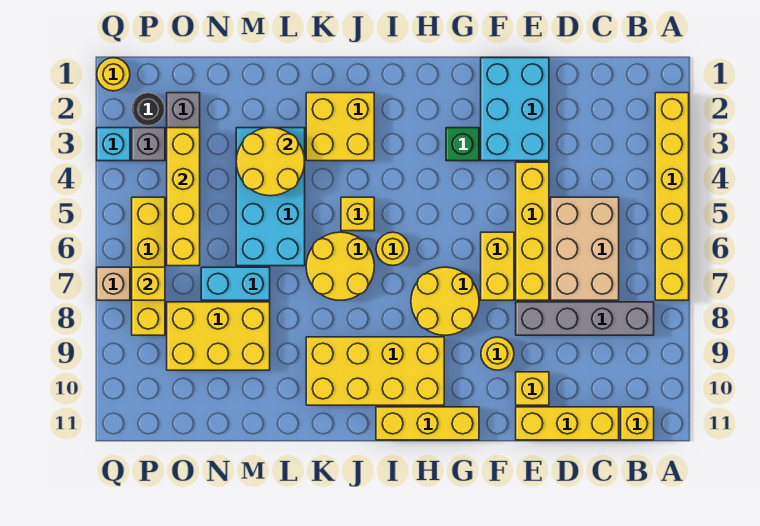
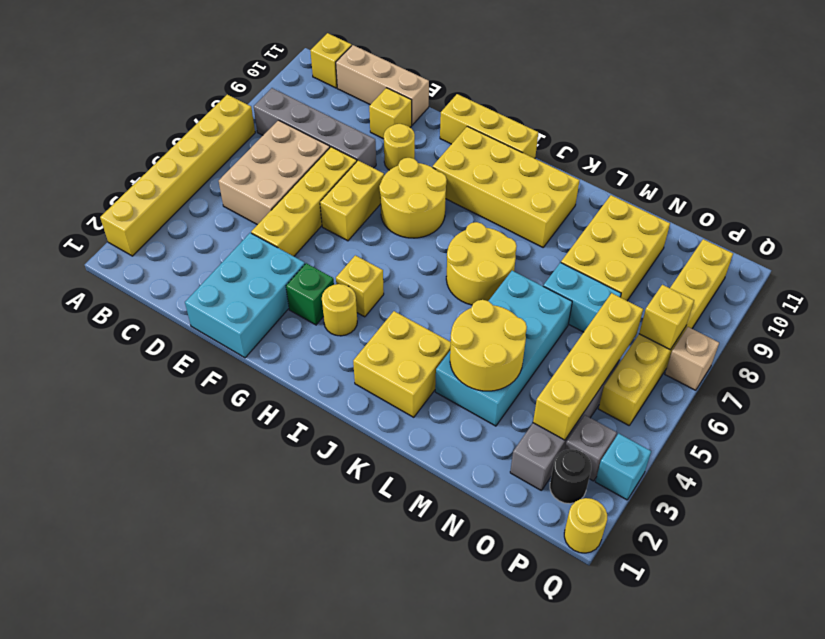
yellow 1x3 brick [516,407,619,440] -> tan 1x3 brick [336,45,429,125]
yellow 1x1 round brick [376,232,409,266] -> yellow 1x1 round brick moved to [322,284,357,336]
yellow 1x1 brick [341,197,374,231] -> yellow 1x1 brick moved to [336,255,384,317]
yellow 2x3 brick [167,302,270,370] -> yellow 2x3 brick turned to [561,195,670,301]
yellow 1x4 brick [132,197,165,335] -> yellow 1x6 brick [598,239,733,425]

